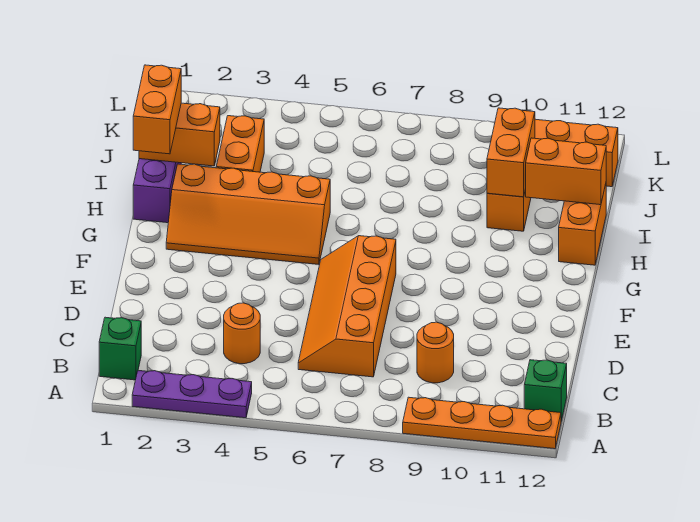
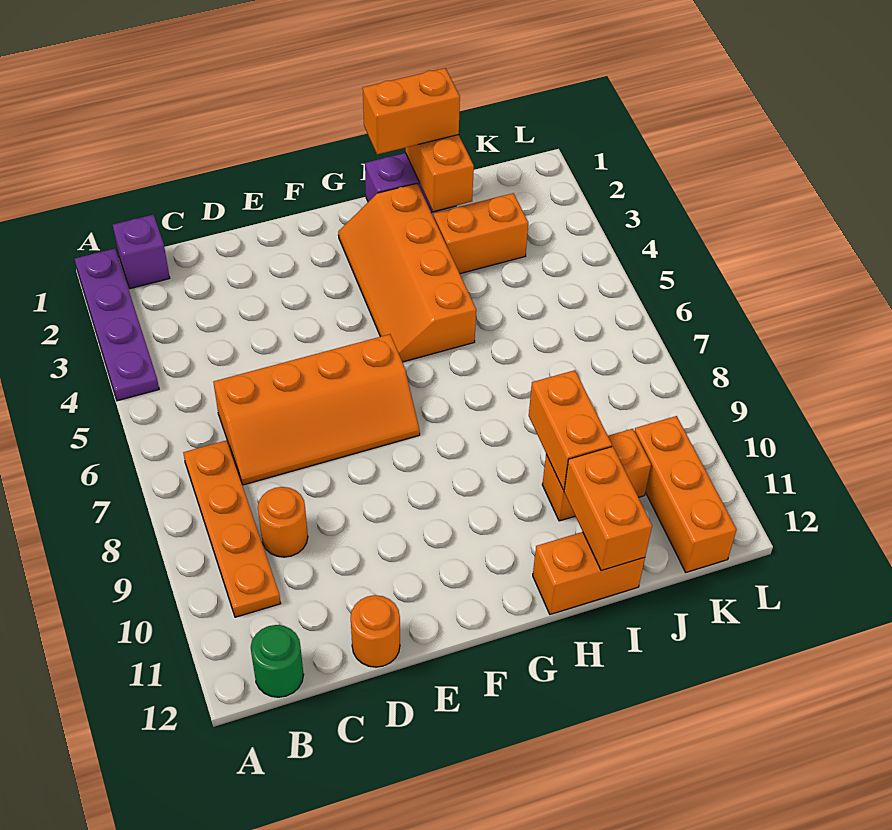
purple 1x3 plate [132,370,252,418] -> purple 1x4 plate [75,249,159,401]
orange 1x4 plate [403,397,561,449] -> orange 1x4 plate moved to [183,440,281,617]
green 1x1 brick [99,317,141,380] -> purple 1x1 brick [113,215,170,289]
green 1x1 brick [524,360,567,421] -> green 1x1 round brick [251,625,304,697]
orange 1x1 round brick [224,303,260,364] -> orange 1x1 round brick moved to [351,595,400,667]
orange 2x4 slope [298,236,396,377] -> orange 2x4 slope turned to [213,334,420,485]
orange 1x2 brick [487,108,535,197] -> orange 1x2 brick turned to [529,370,612,490]

